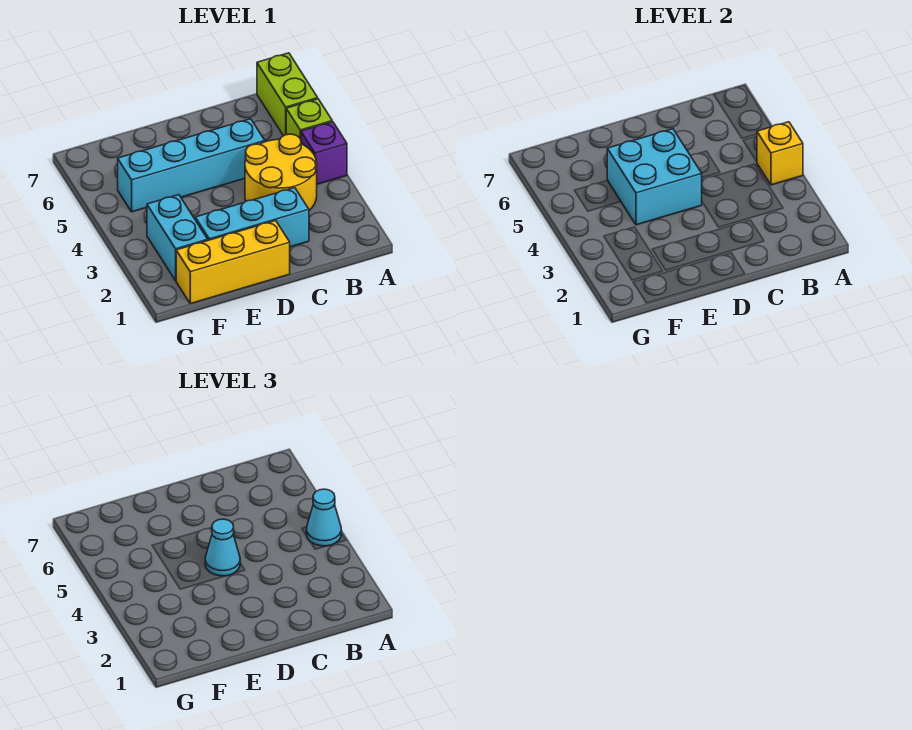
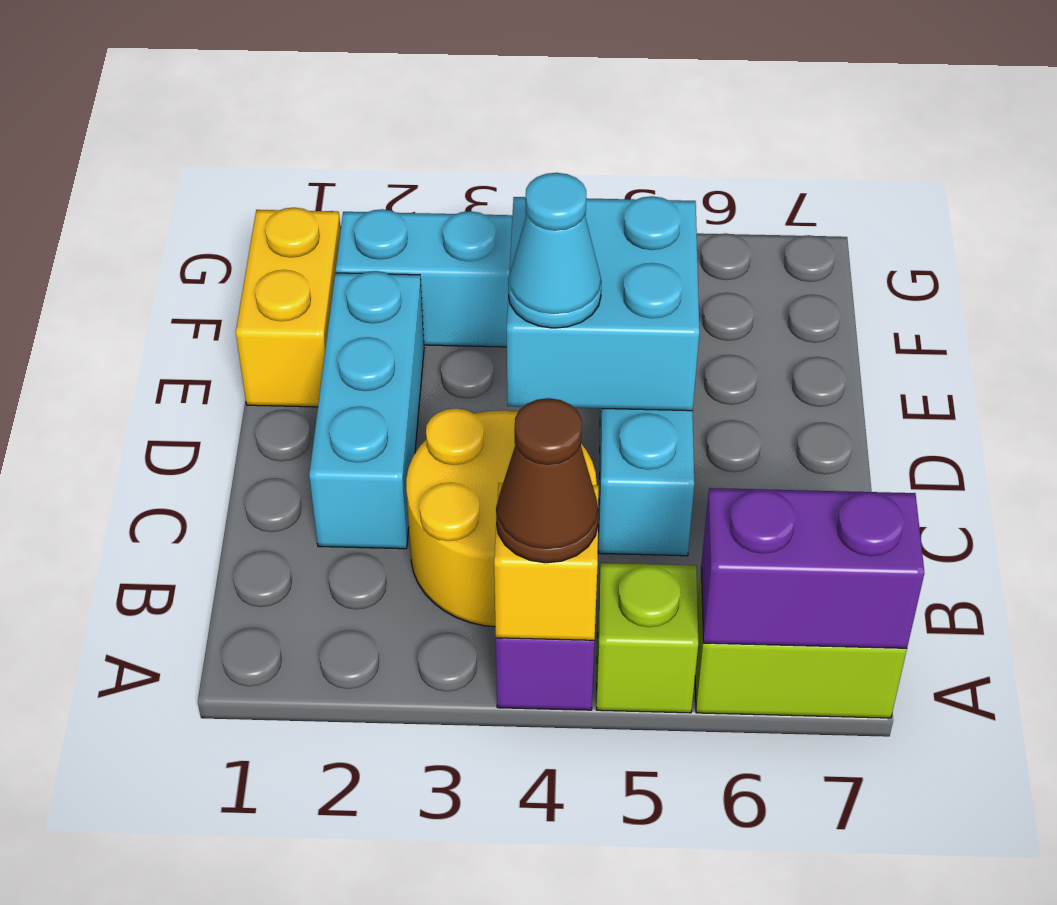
cyan 1x1 cone [306,489,341,546] -> brown 1x1 cone [496,398,599,563]
none -> purple 1x2 brick [701,488,924,648]
yellow 1x3 brick [176,221,290,304] -> yellow 1x2 brick [236,207,341,407]

